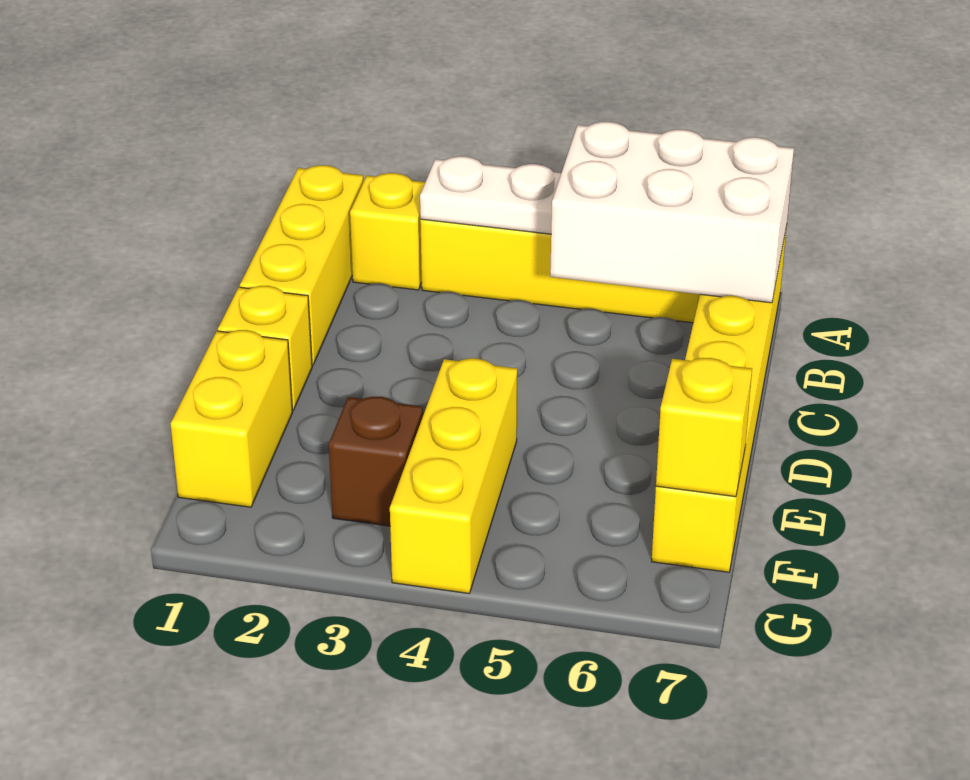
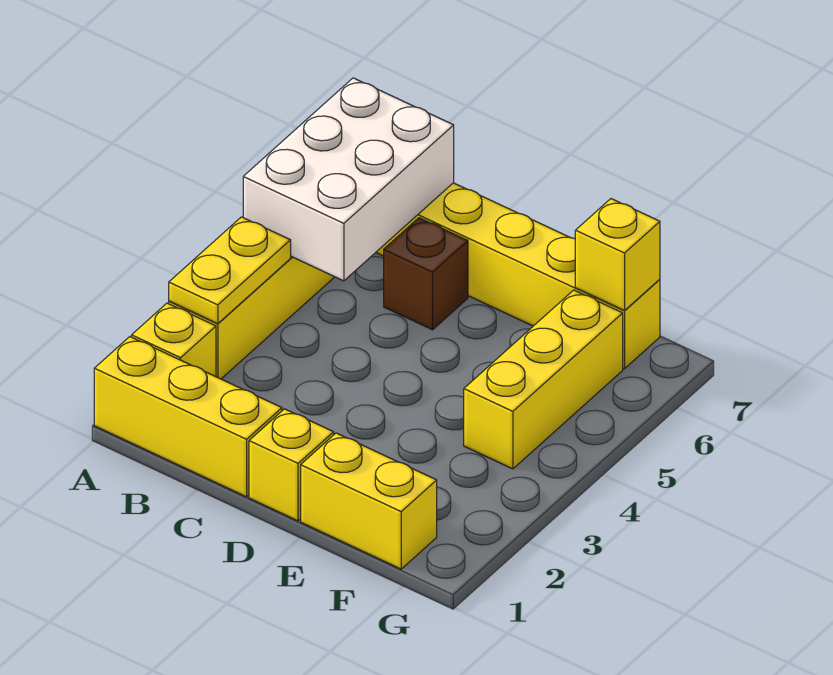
white 1x2 plate [420,156,561,234] -> yellow 1x2 plate [169,217,291,324]
yellow 1x3 brick [390,358,517,593] -> yellow 1x3 brick turned to [464,290,623,469]
brown 1x1 brick [329,397,423,526] -> brown 1x1 brick moved to [384,218,468,330]

